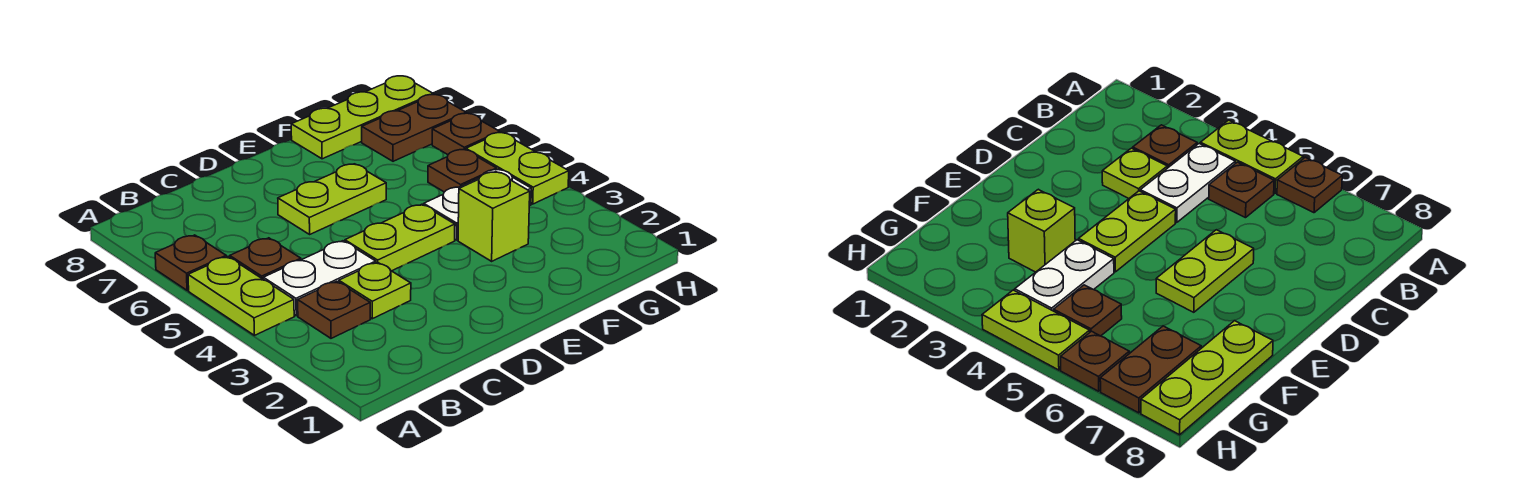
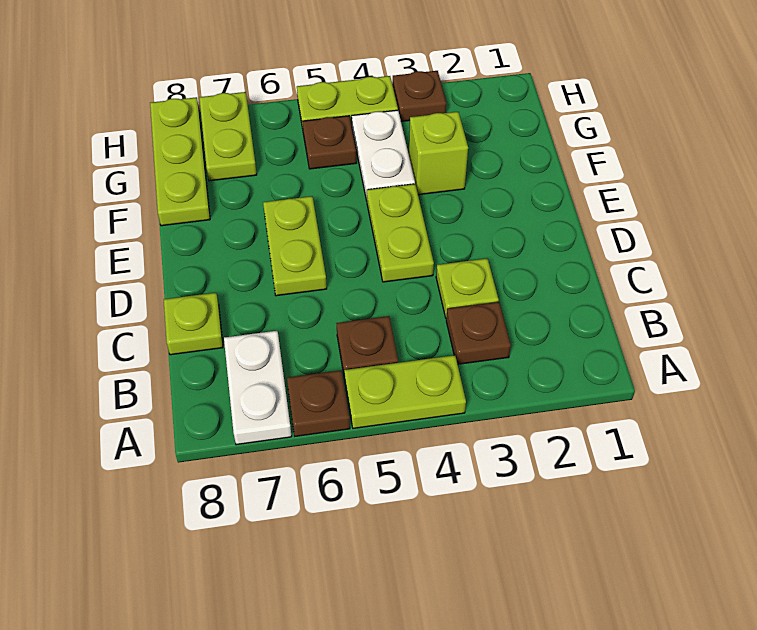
white 1x2 plate [263,241,376,316] -> white 1x2 plate moved to [224,331,292,445]
none -> lime 1x1 plate [164,293,223,355]
brown 1x2 plate [362,95,466,161] -> lime 1x2 plate [199,92,257,181]
brown 1x1 plate [432,113,500,155] -> brown 1x1 plate moved to [392,71,446,122]

